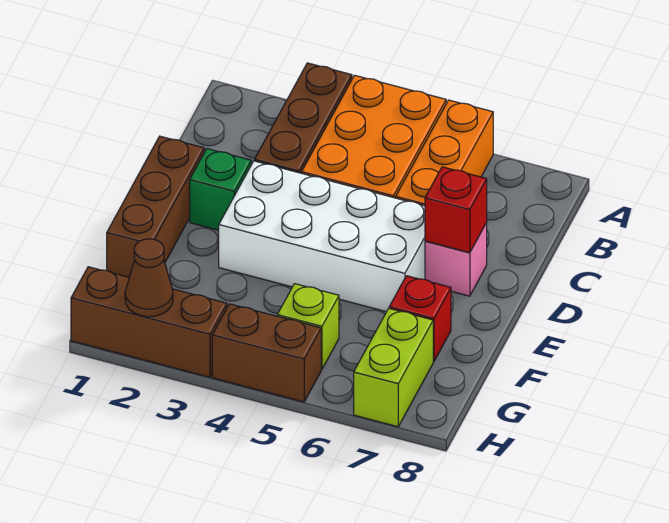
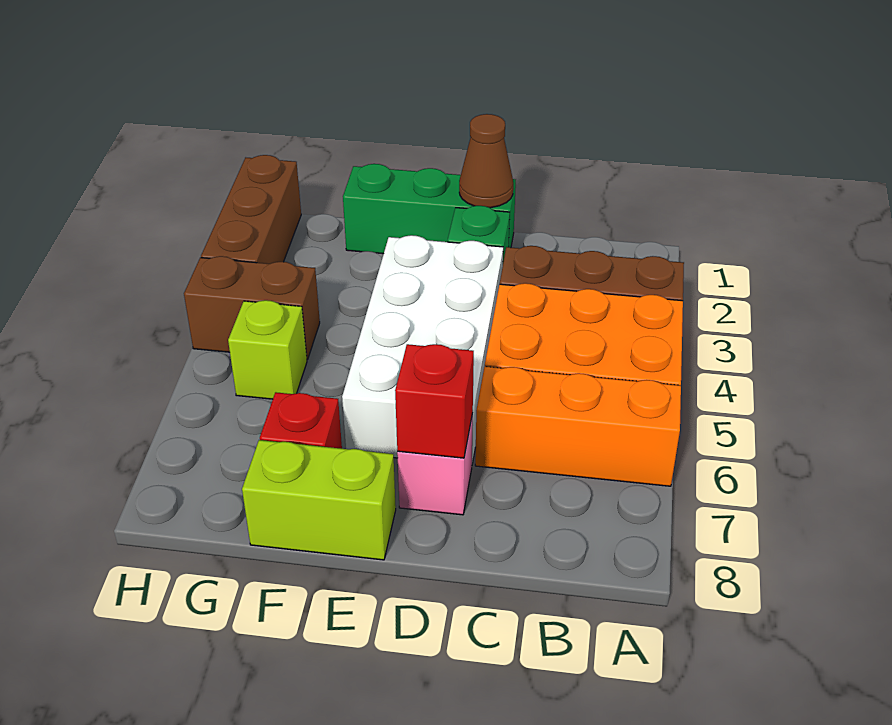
brown 1x3 brick [107,136,204,277] -> green 1x3 brick [343,164,516,254]
lime 1x2 brick [354,308,433,427] -> lime 1x2 brick moved to [242,440,396,560]
brown 1x1 cone [125,239,173,317] -> brown 1x1 cone moved to [459,114,513,208]
brown 1x2 brick [212,304,321,402] -> brown 1x2 brick turned to [184,256,320,360]

